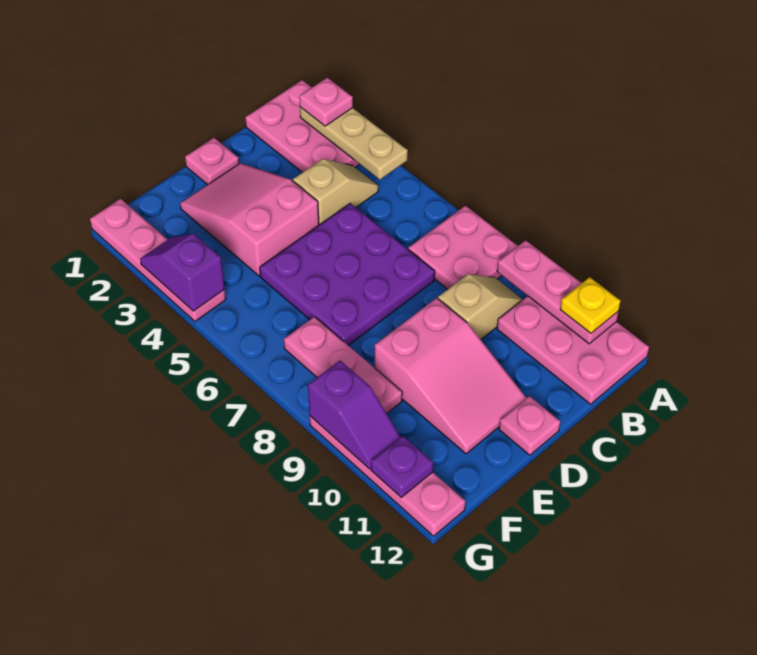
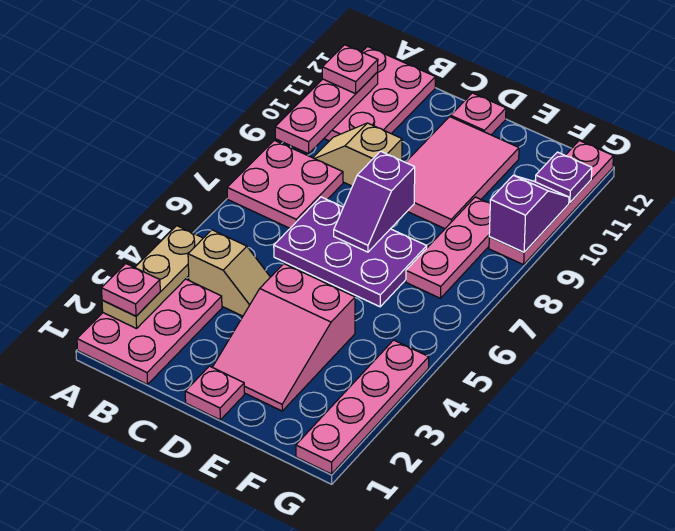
yellow 1x1 plate [560,277,621,333] -> pink 1x1 plate [322,45,378,94]
tan 1x2 slope [293,159,378,225] -> tan 1x2 slope turned to [188,230,270,316]
purple 3x3 plate [260,203,435,346] -> purple 2x3 plate [274,197,427,307]
pink 2x3 slope [375,298,526,454] -> pink 2x3 tile [406,117,519,229]
purple 1x2 slope [140,234,225,311] -> purple 1x2 slope moved to [334,151,415,252]

